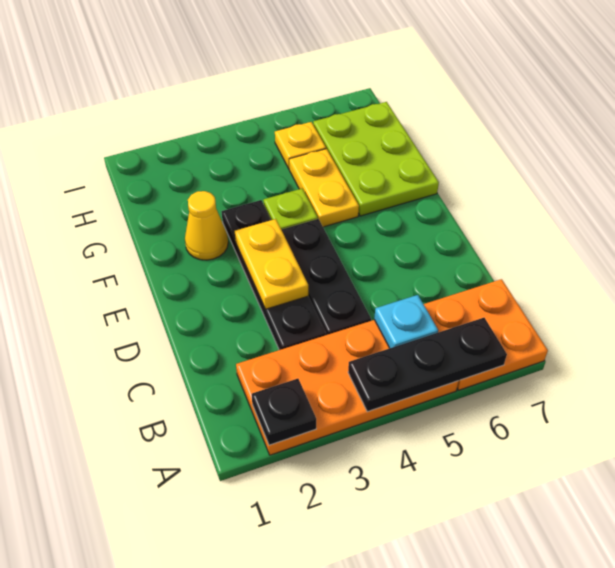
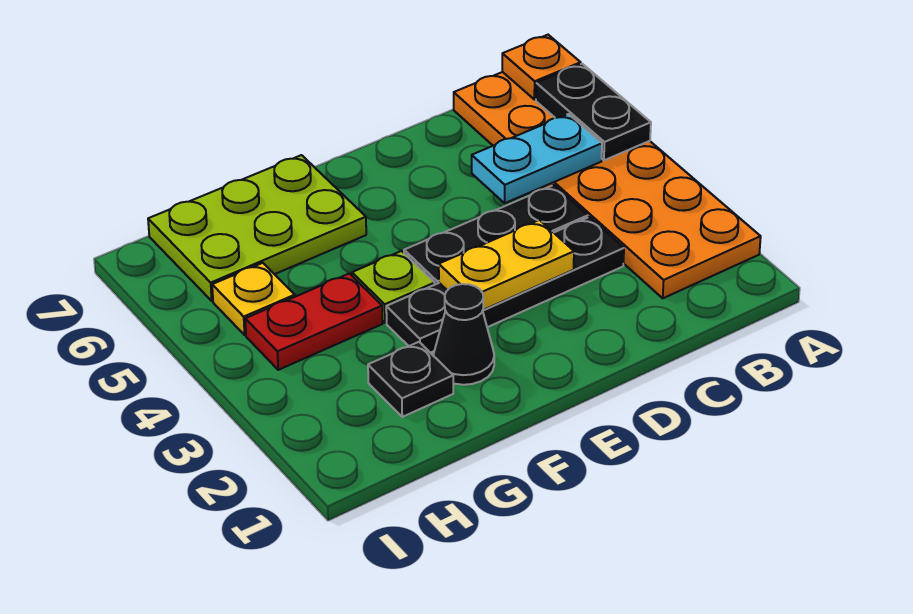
black 1x1 plate [252,379,316,445] -> black 1x1 plate moved to [368,342,453,417]
black 1x3 plate [348,318,507,412] -> black 1x2 plate [536,64,651,160]
none -> orange 1x1 plate [502,35,581,99]
cyan 1x1 plate [374,295,438,348] -> cyan 1x2 plate [472,114,602,203]
yellow 1x1 cone [185,191,228,260] -> black 1x1 cone [434,284,494,385]
yellow 1x2 plate [289,149,359,227] -> none
none -> red 1x2 plate [245,273,382,370]

